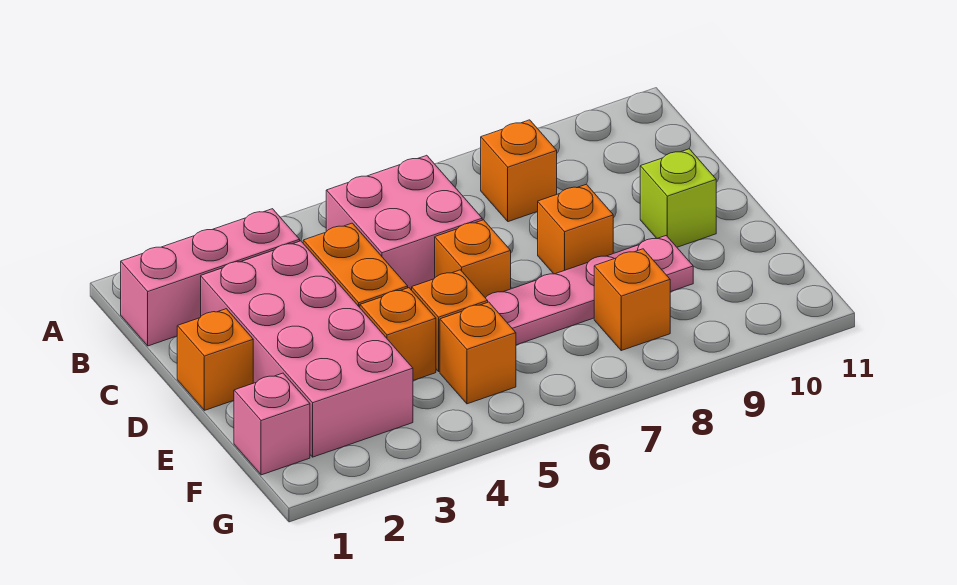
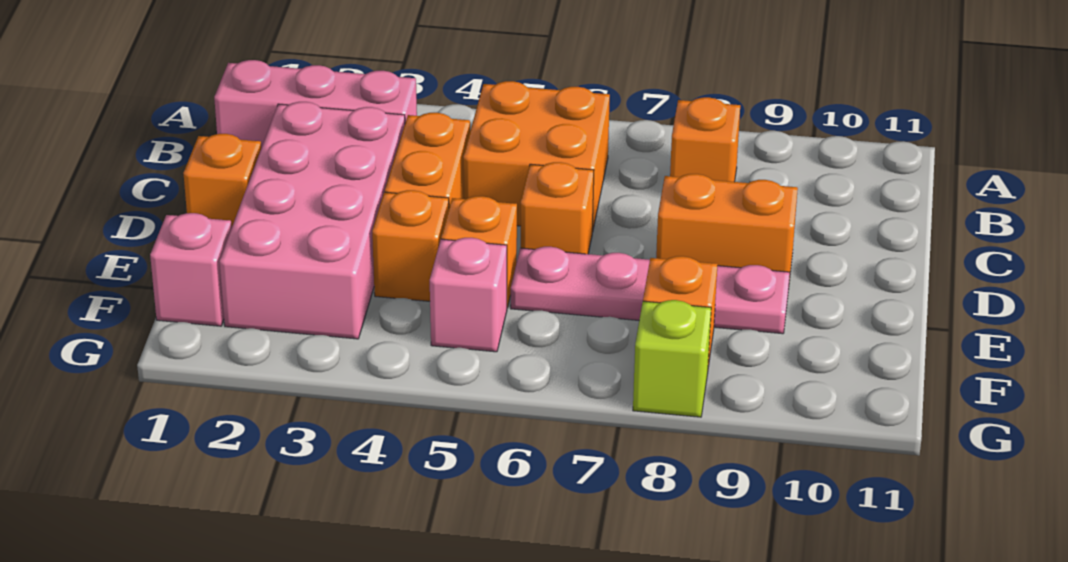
pink 2x2 brick [326,155,482,290] -> orange 2x2 brick [463,81,610,232]
orange 1x1 brick [538,184,613,274] -> orange 1x2 brick [656,174,798,281]
lime 1x1 brick [640,149,716,247] -> lime 1x1 brick moved to [633,300,711,417]
orange 1x1 brick [440,302,516,404] -> pink 1x1 brick [430,238,507,352]

